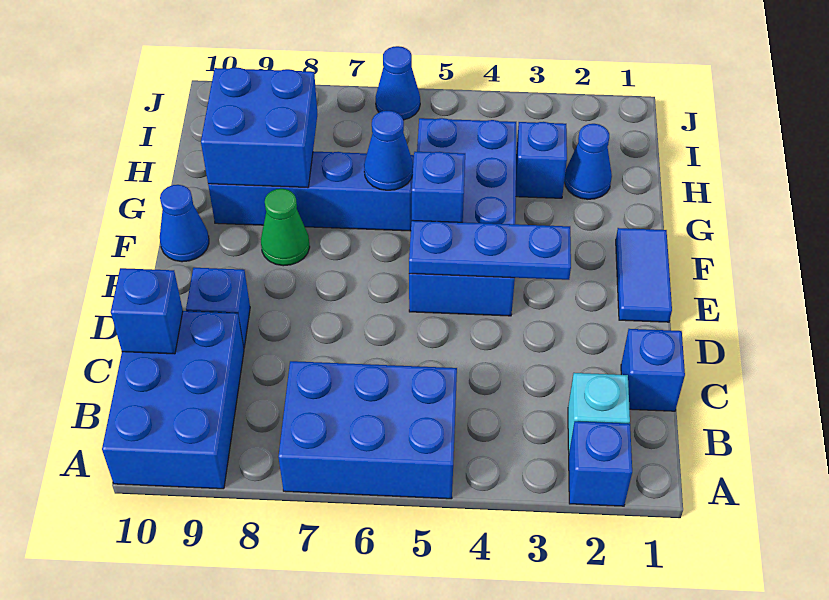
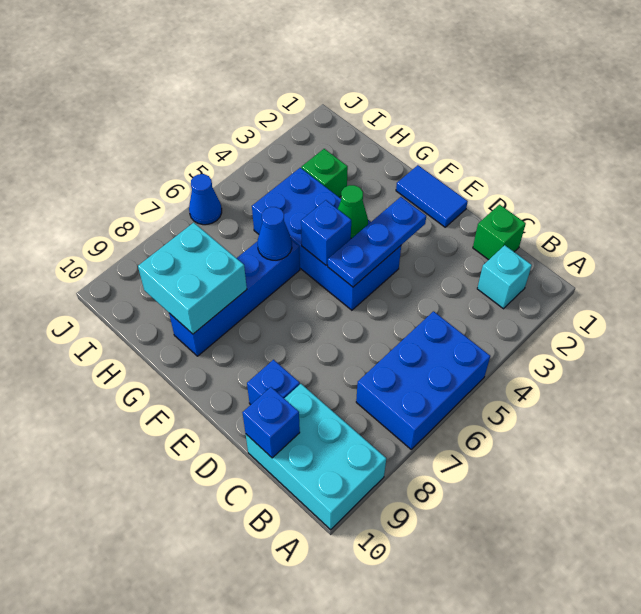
blue 1x1 brick [569,421,632,506] -> none
blue 2x3 brick [102,311,244,489] -> cyan 2x3 brick [246,384,386,530]
blue 1x1 brick [621,329,685,411] -> green 1x1 brick [473,205,526,260]
green 1x1 cone [261,189,310,266] -> green 1x1 cone moved to [338,185,368,238]
blue 1x1 cone [160,185,209,262] -> none
blue 2x2 brick [201,67,317,188] -> cyan 2x2 brick [138,223,247,334]
blue 1x1 cone [564,124,612,199] -> none
blue 1x1 brick [516,122,567,198] -> green 1x1 brick [301,149,348,197]

